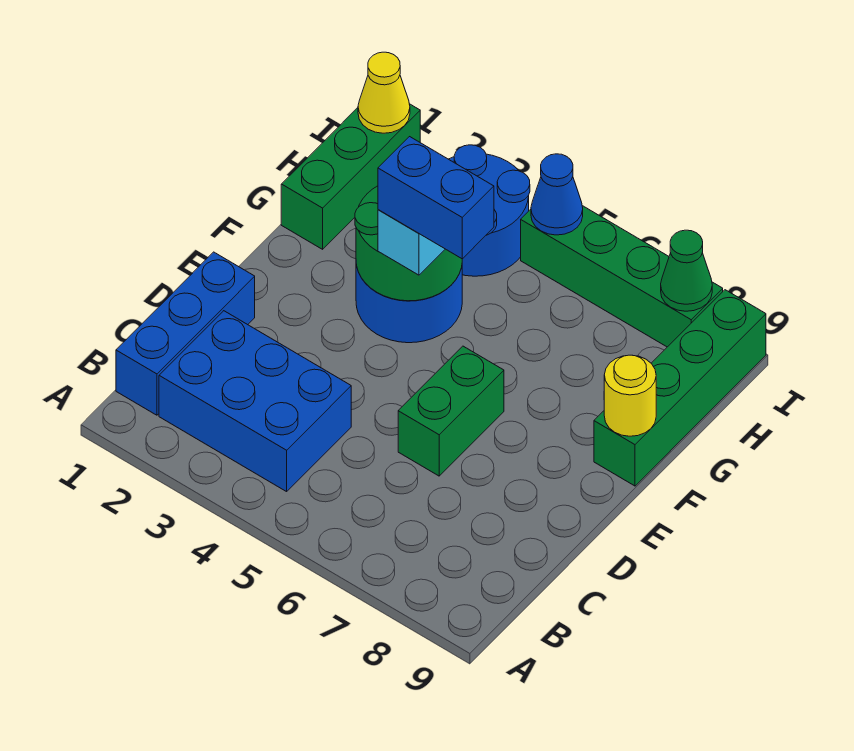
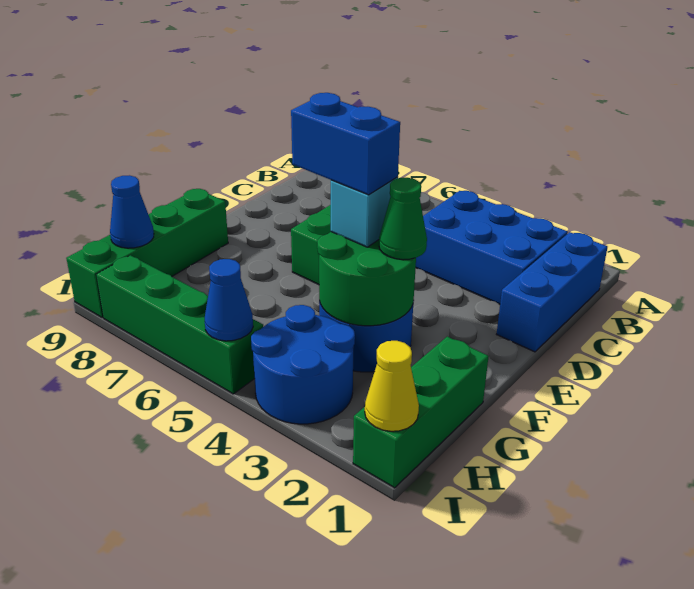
yellow 1x1 round brick [604,355,656,436] -> none
none -> blue 1x1 cone [110,175,154,248]
green 1x1 cone [661,230,712,311] -> green 1x1 cone moved to [379,178,427,260]

